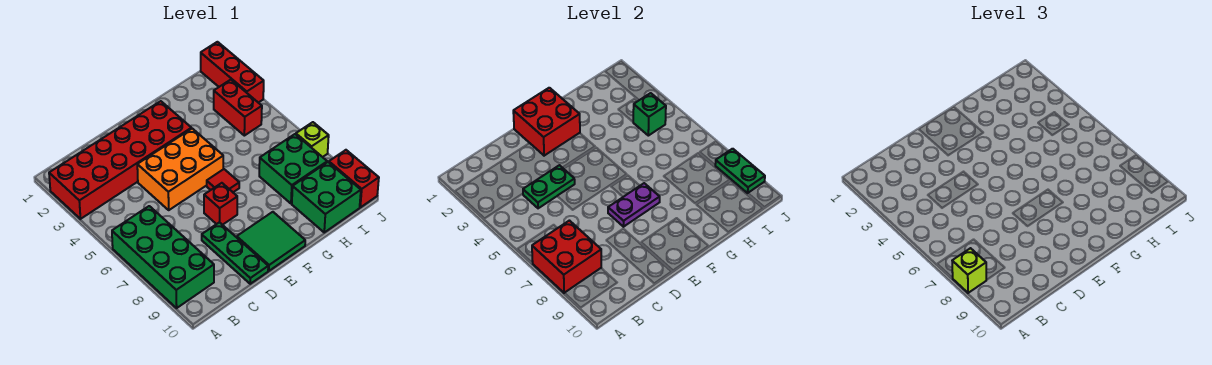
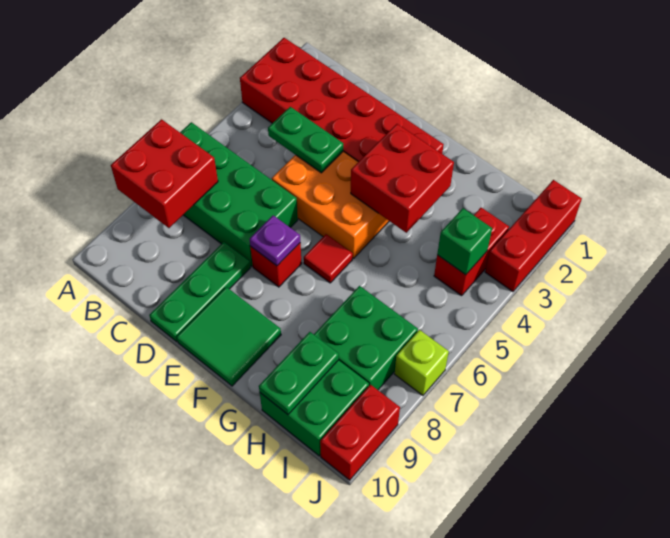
green 2x4 brick [112,206,214,308] -> green 2x4 brick turned to [180,122,298,266]
lime 1x1 brick [952,248,986,293] -> none
red 2x2 brick [513,88,580,156] -> red 2x2 brick moved to [351,124,454,233]
purple 1x2 plate [608,183,660,227] -> purple 1x1 plate [250,215,300,266]
green 1x2 plate [715,149,765,193] -> green 1x2 plate moved to [259,332,339,414]

